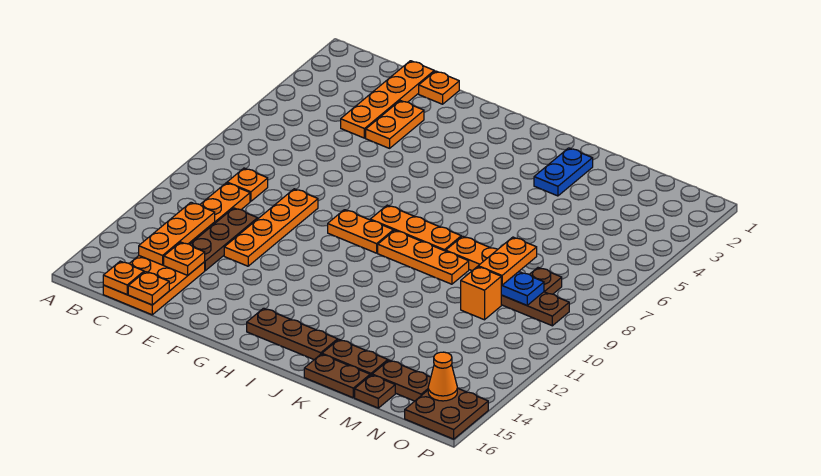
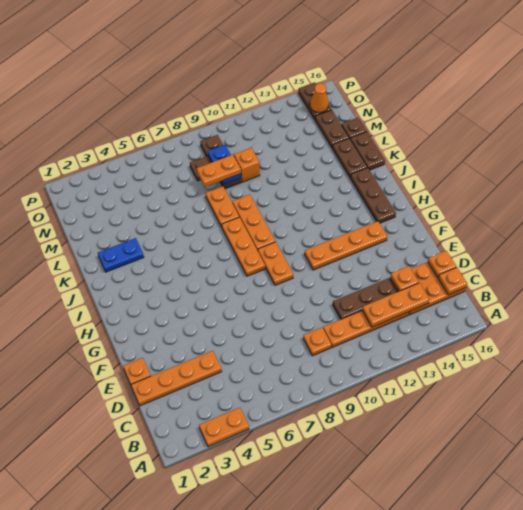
orange 1x2 plate [366,101,424,148] -> orange 1x2 plate moved to [199,408,249,447]
orange 1x4 plate [224,189,318,266] -> orange 1x4 plate moved to [304,221,387,270]
brown 2x2 plate [405,388,488,439] -> brown 1x2 plate [298,82,332,119]

